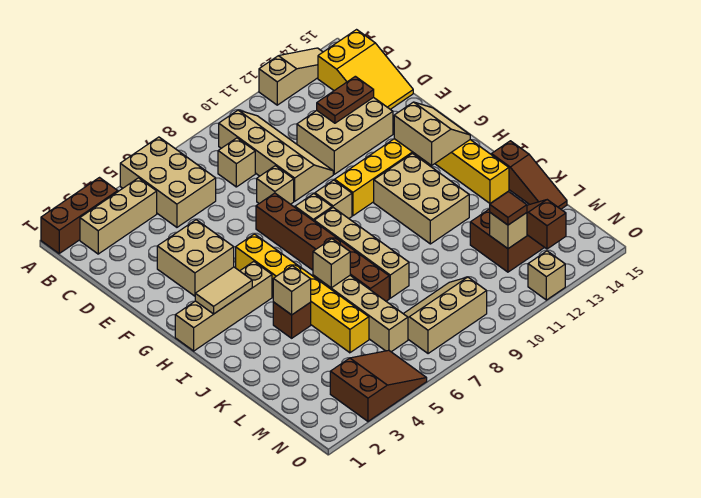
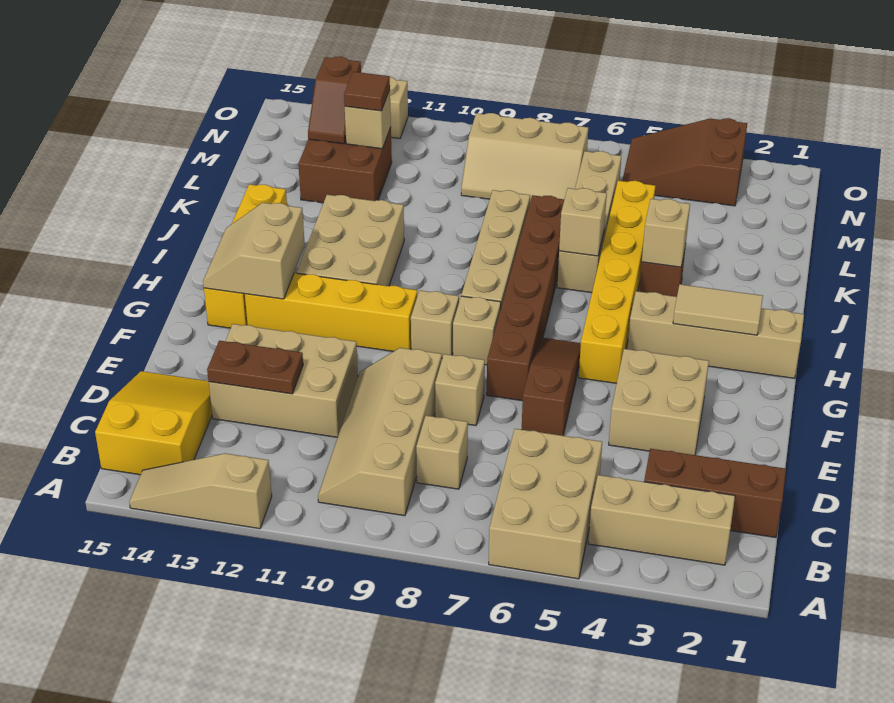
brown 1x3 brick [41,178,118,253] -> brown 1x3 brick moved to [644,449,786,538]
brown 1x3 slope [492,141,567,209] -> brown 1x3 slope moved to [522,338,581,436]

